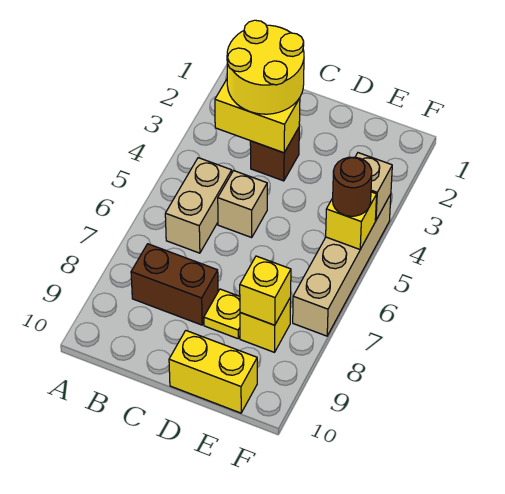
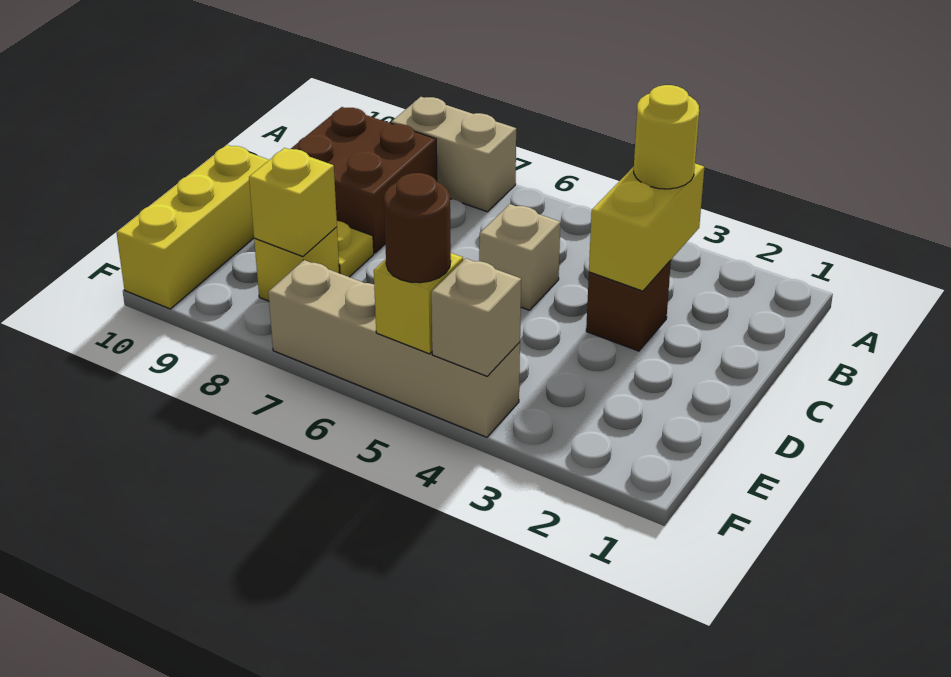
yellow 2x2 round brick [227,20,304,114] -> yellow 1x1 round brick [634,85,699,189]
tan 1x2 brick [165,158,232,253] -> tan 1x2 brick moved to [391,97,516,212]
brown 1x2 brick [131,244,218,325] -> brown 2x2 brick [291,107,437,253]
yellow 1x2 brick [169,331,257,413] -> yellow 1x3 brick [116,145,269,309]

